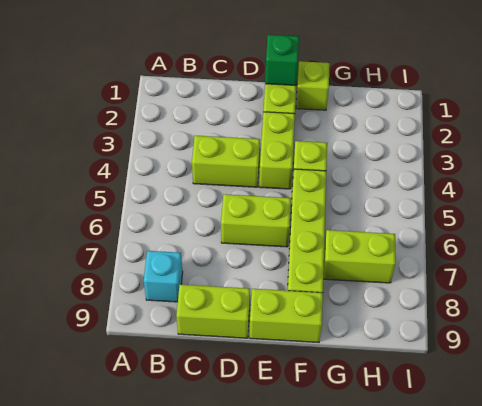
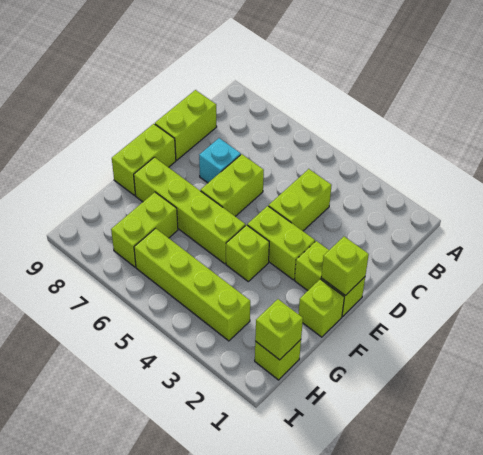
cyan 1x1 brick [144,251,183,302] -> cyan 1x1 brick moved to [199,138,241,183]
green 1x1 brick [265,35,299,85] -> lime 1x1 brick [321,237,369,296]
none -> lime 1x1 brick [255,340,301,380]
none -> lime 1x1 brick [255,299,303,360]
none -> lime 1x4 brick [134,228,250,341]

